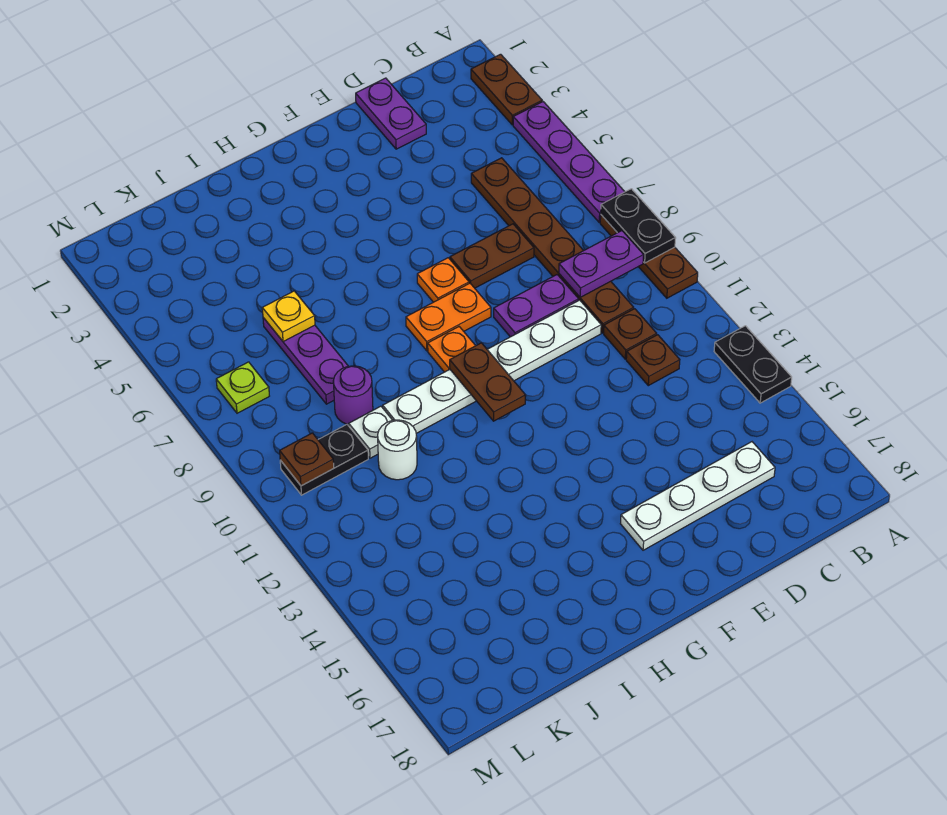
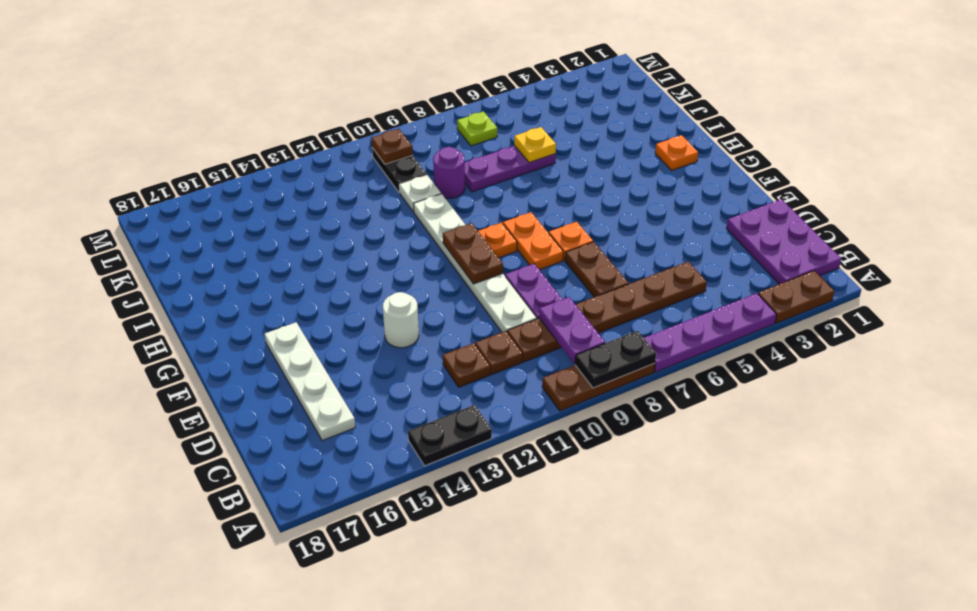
purple 1x2 plate [356,78,426,149] -> purple 2x3 plate [727,199,841,284]
brown 1x2 plate [450,343,526,421] -> brown 1x2 plate turned to [443,223,503,284]
none -> orange 1x1 plate [655,135,698,170]
white 1x1 round brick [378,420,417,480] -> white 1x1 round brick moved to [383,292,419,348]

